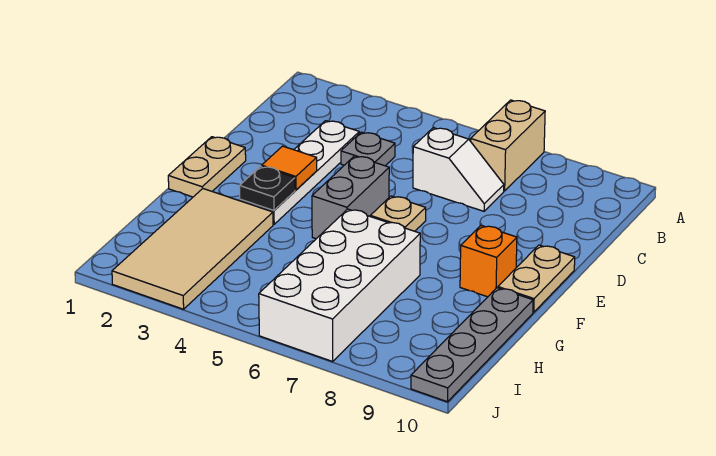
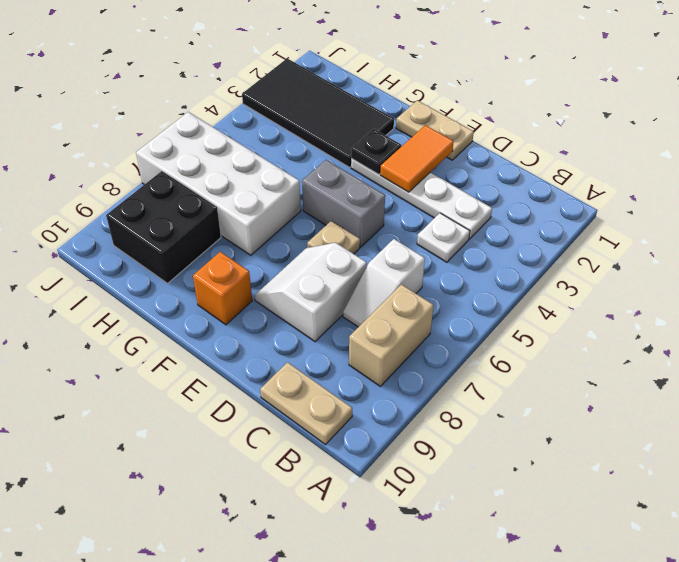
tan 1x2 brick [471,100,545,191] -> tan 1x2 brick turned to [349,284,434,386]
grey 1x1 plate [341,132,395,166] -> white 1x1 plate [417,213,470,262]
none -> white 2x2 slope [255,243,367,342]
orange 1x1 tile [262,146,317,190] -> orange 1x2 tile [380,125,454,192]
tan 1x2 plate [498,245,575,312] -> tan 1x2 plate moved to [260,362,352,445]
tan 2x4 tile [112,189,273,309] -> black 2x4 tile [242,58,394,167]
grey 1x4 plate [411,288,533,402] -> none
none -> black 2x2 brick [106,171,221,283]

